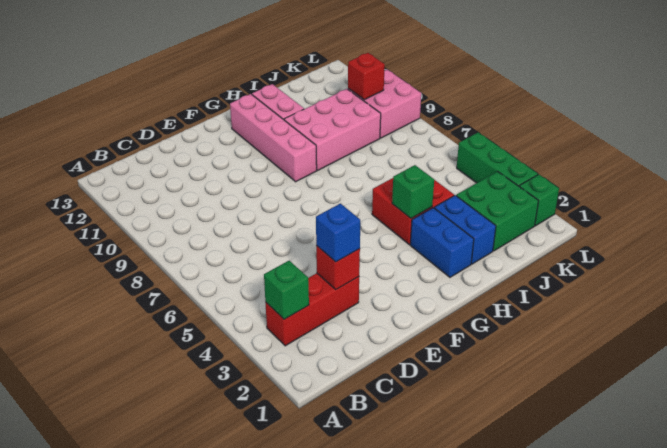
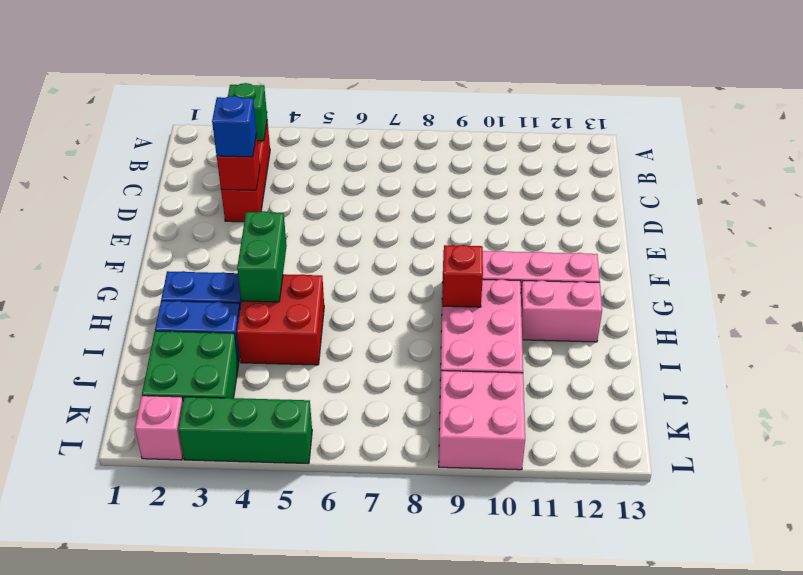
green 1x1 brick [392,165,434,218] -> green 1x2 brick [237,211,287,302]
red 1x1 brick [348,53,385,100] -> red 1x1 brick moved to [442,245,483,307]
green 1x1 brick [519,174,559,226] -> pink 1x1 brick [135,396,183,460]

